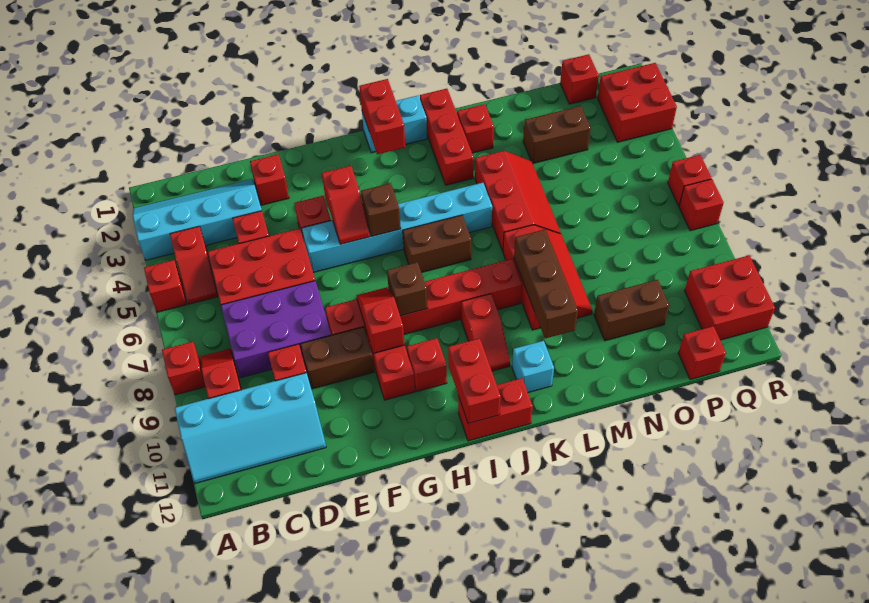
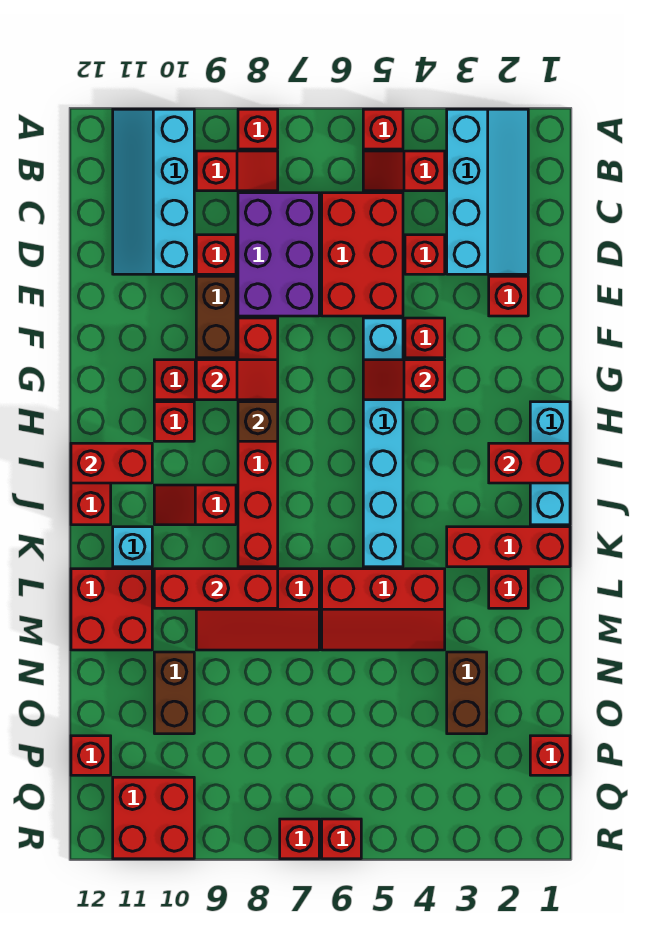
brown 1x1 brick [361,183,401,236] -> none
cyan 1x2 brick [362,96,427,153] -> cyan 1x3 brick [530,402,570,525]
brown 1x2 brick [403,215,471,273] -> none
brown 1x3 brick [514,230,578,338] -> red 1x3 brick [154,569,278,608]
red 2x2 brick [598,63,677,142] -> red 2x2 brick moved to [71,569,152,650]

